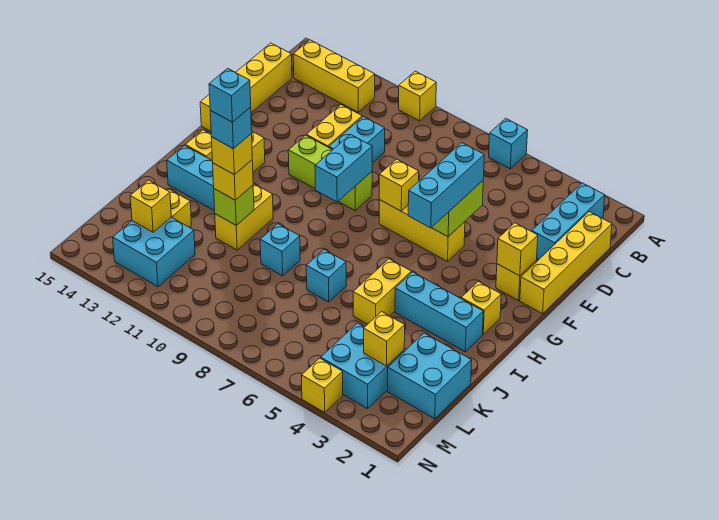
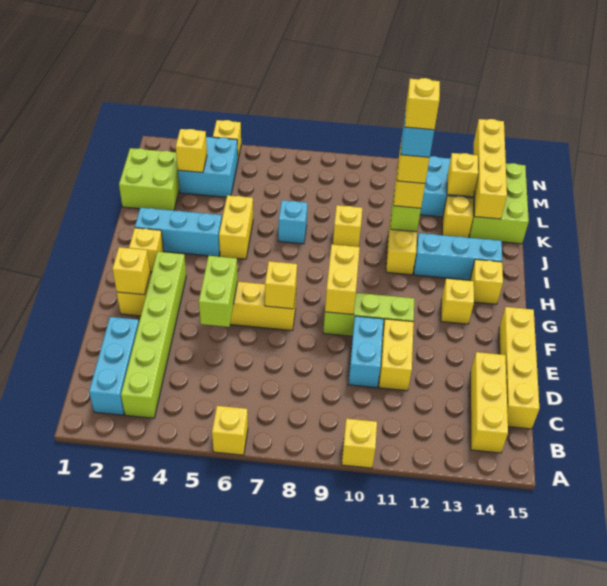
cyan 1x1 brick [489,118,528,169] -> yellow 1x1 brick [212,406,248,455]
none -> lime 1x6 brick [121,252,186,418]
yellow 1x3 brick [293,40,375,112] -> yellow 1x3 brick turned to [470,352,508,453]
yellow 1x4 brick [520,212,612,314] -> yellow 1x4 brick moved to [474,119,507,219]
cyan 1x3 brick [408,143,484,228] -> none
cyan 1x2 brick [315,134,372,202] -> yellow 1x2 brick [325,244,360,315]
cyan 1x1 brick [260,224,300,276] -> yellow 1x1 brick [333,205,363,247]
cyan 1x1 brick [209,68,251,122] -> yellow 1x1 brick [405,78,440,130]
cyan 2x2 brick [388,333,472,419] -> lime 2x2 brick [119,148,179,211]
none -> lime 2x3 brick [469,163,529,244]

